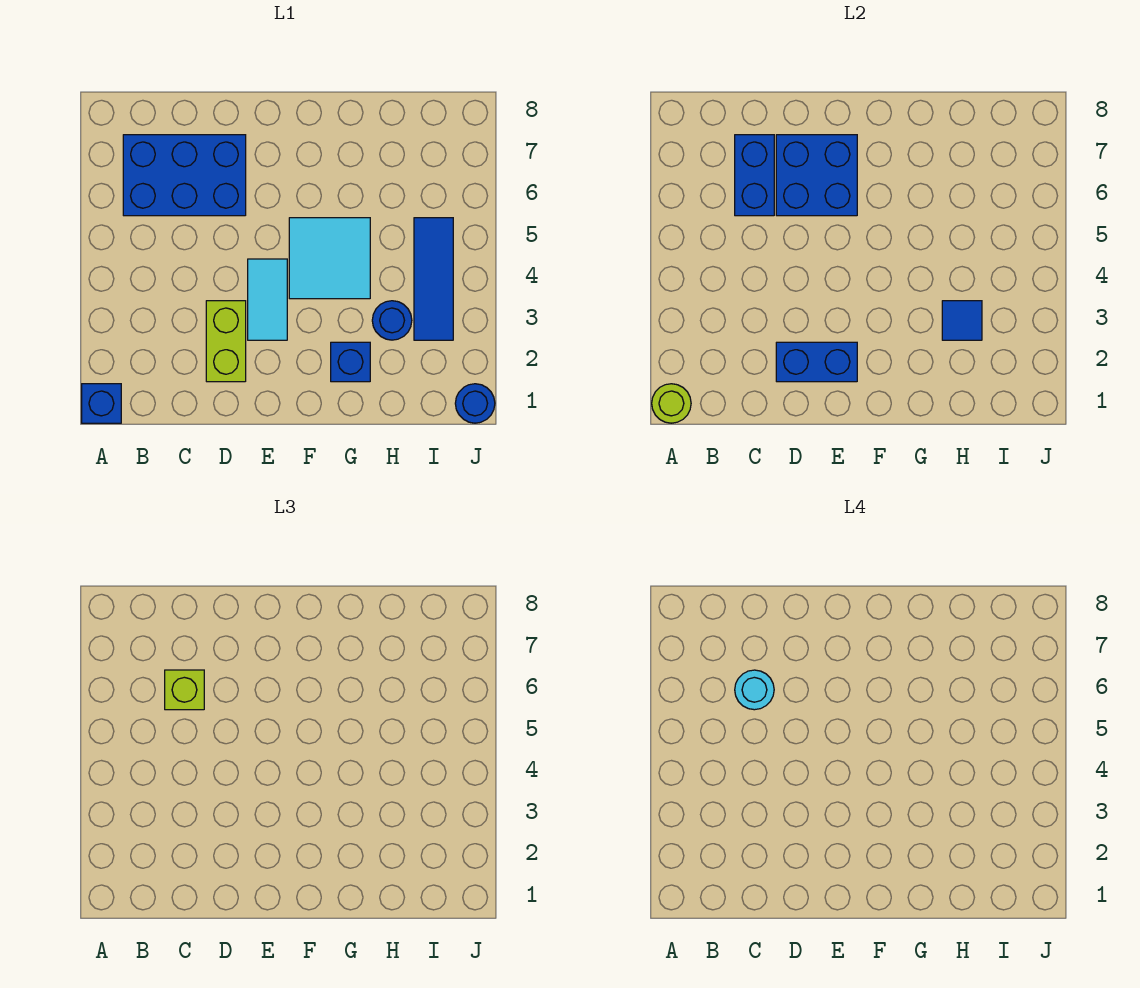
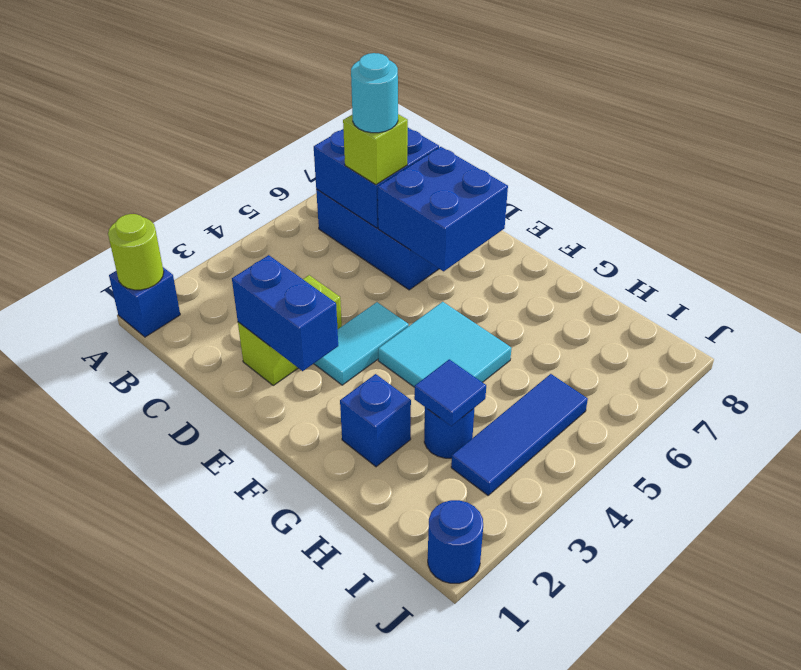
blue 1x2 brick [735,135,774,216] -> blue 2x2 brick [314,128,439,228]

